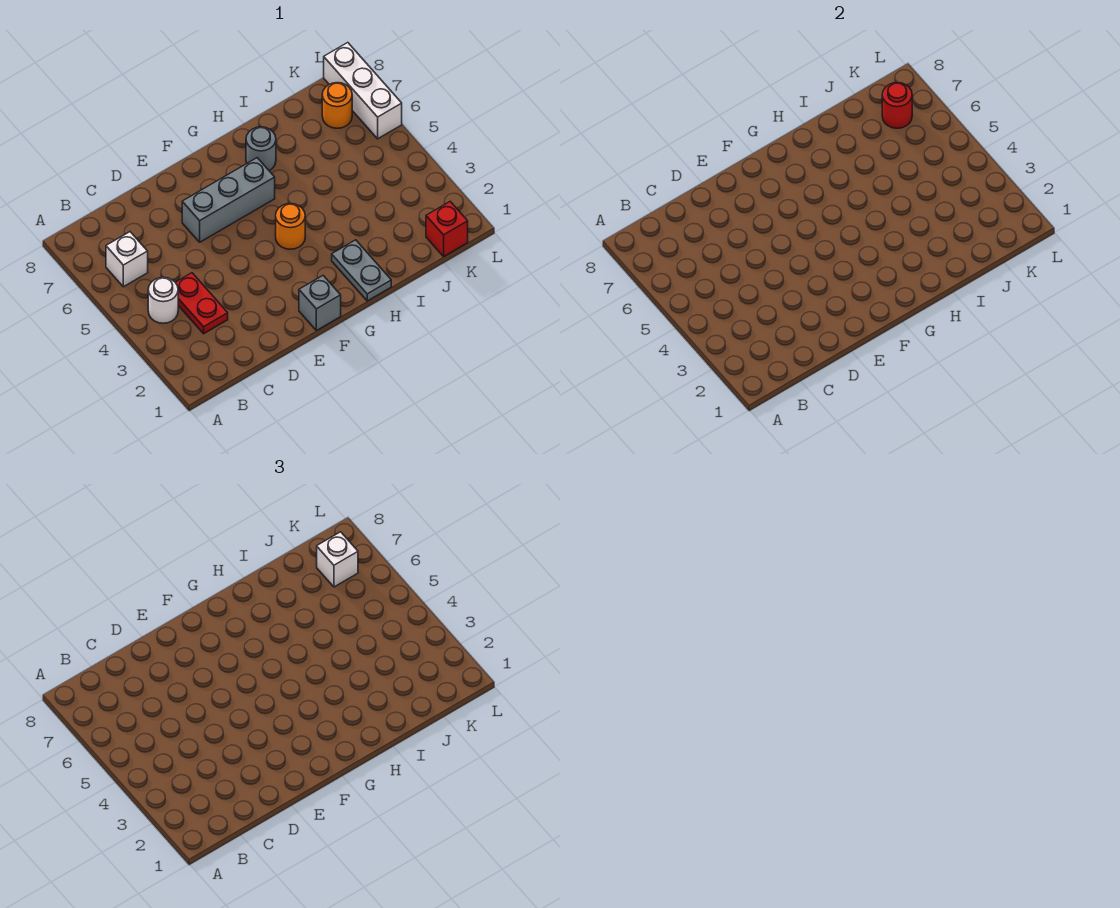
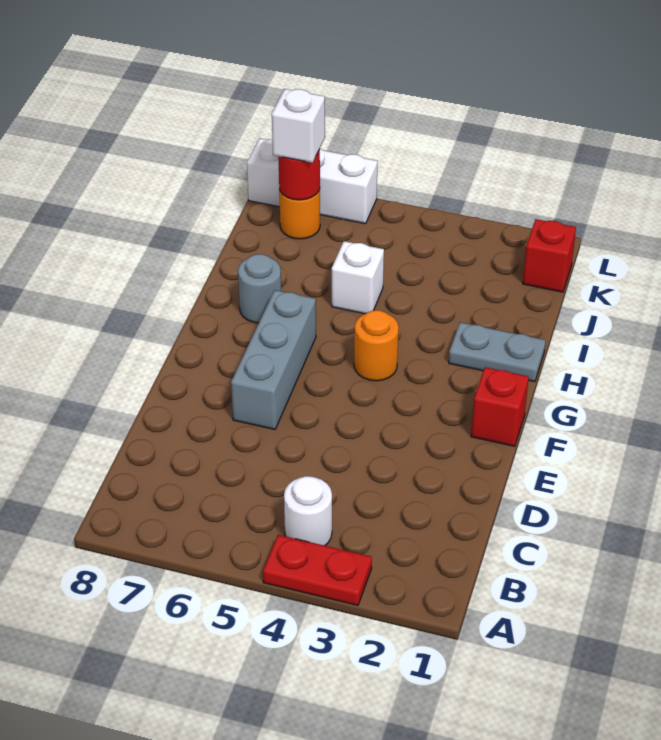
white 1x1 brick [106,232,148,287] -> white 1x1 brick moved to [332,241,384,314]
red 1x2 plate [175,273,228,334] -> red 1x2 plate moved to [263,535,372,605]
grey 1x1 brick [299,276,341,331] -> red 1x1 brick [471,367,529,446]

